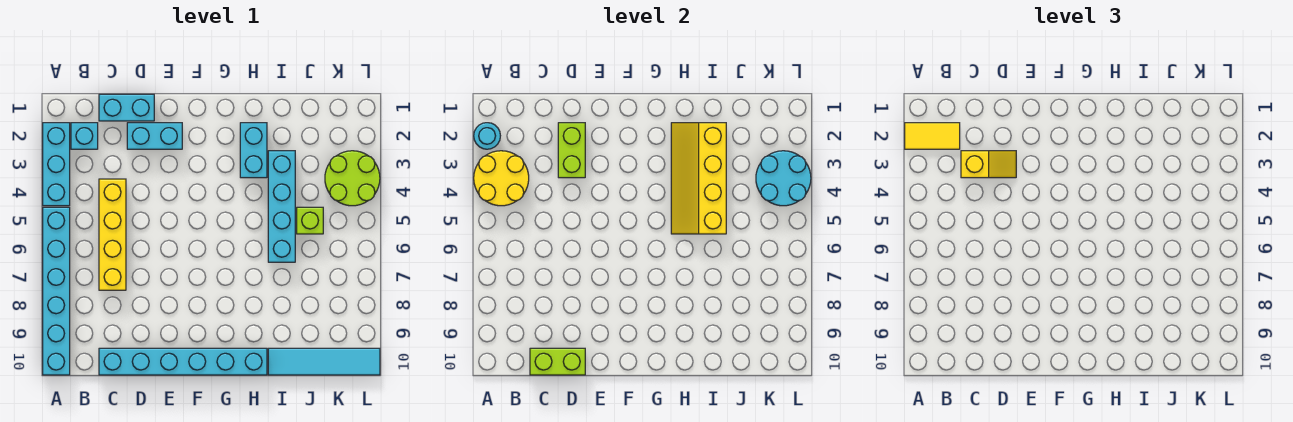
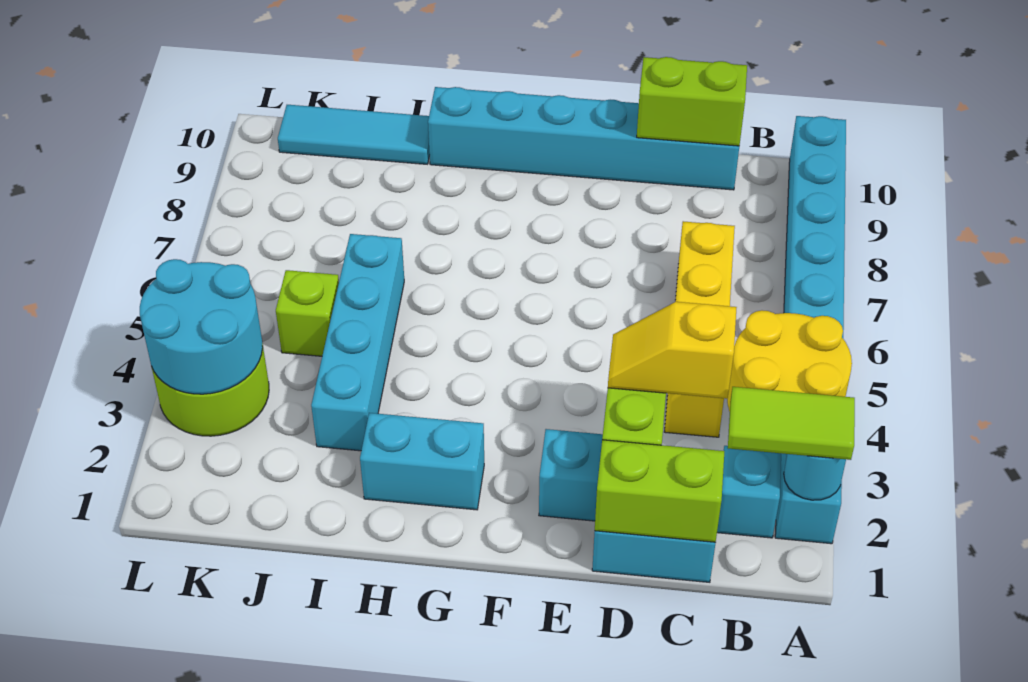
yellow 1x2 tile [905,123,960,149] -> lime 1x2 tile [728,387,855,460]
none -> lime 1x2 brick [595,440,724,542]
cyan 1x2 brick [240,123,267,178] -> cyan 1x2 brick turned to [360,413,484,510]
yellow 2x4 slope [671,123,726,234] -> none
cyan 1x4 tile [268,348,380,375] -> cyan 1x3 tile [278,105,430,164]

